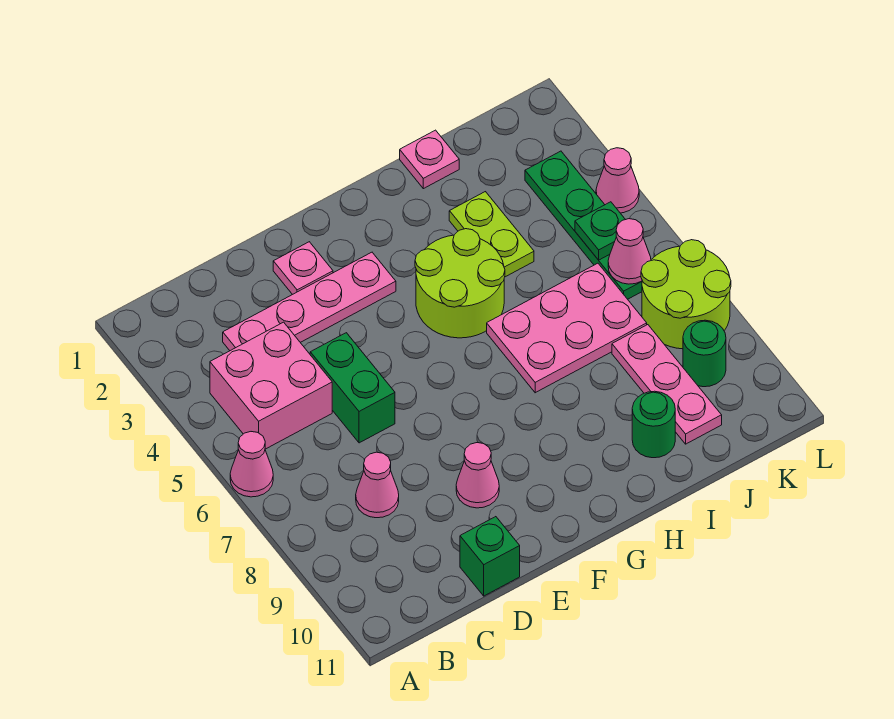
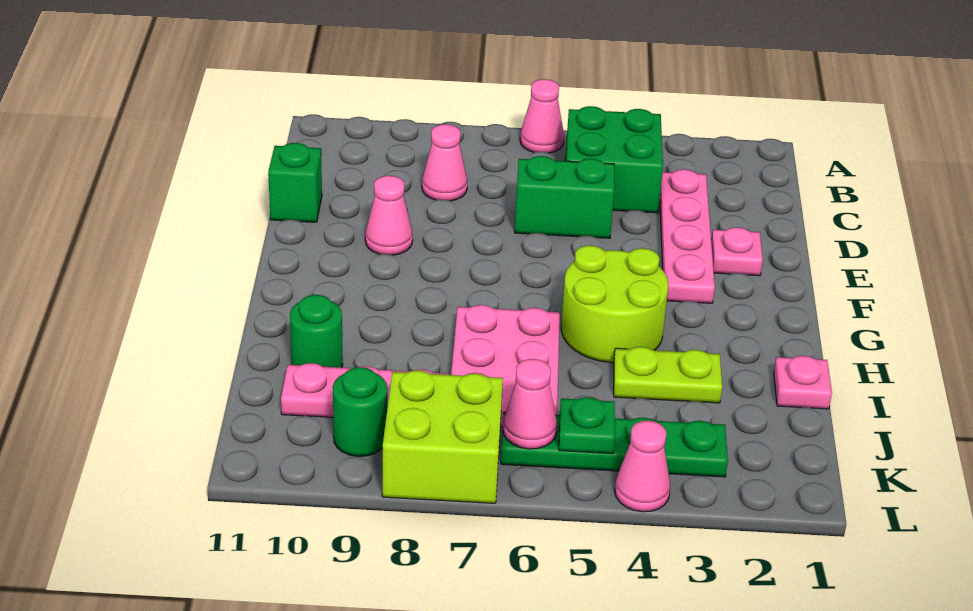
pink 2x2 brick [210,322,332,449] -> green 2x2 brick [565,106,663,213]
lime 2x2 round brick [641,240,731,349] -> lime 2x2 brick [382,370,503,503]

